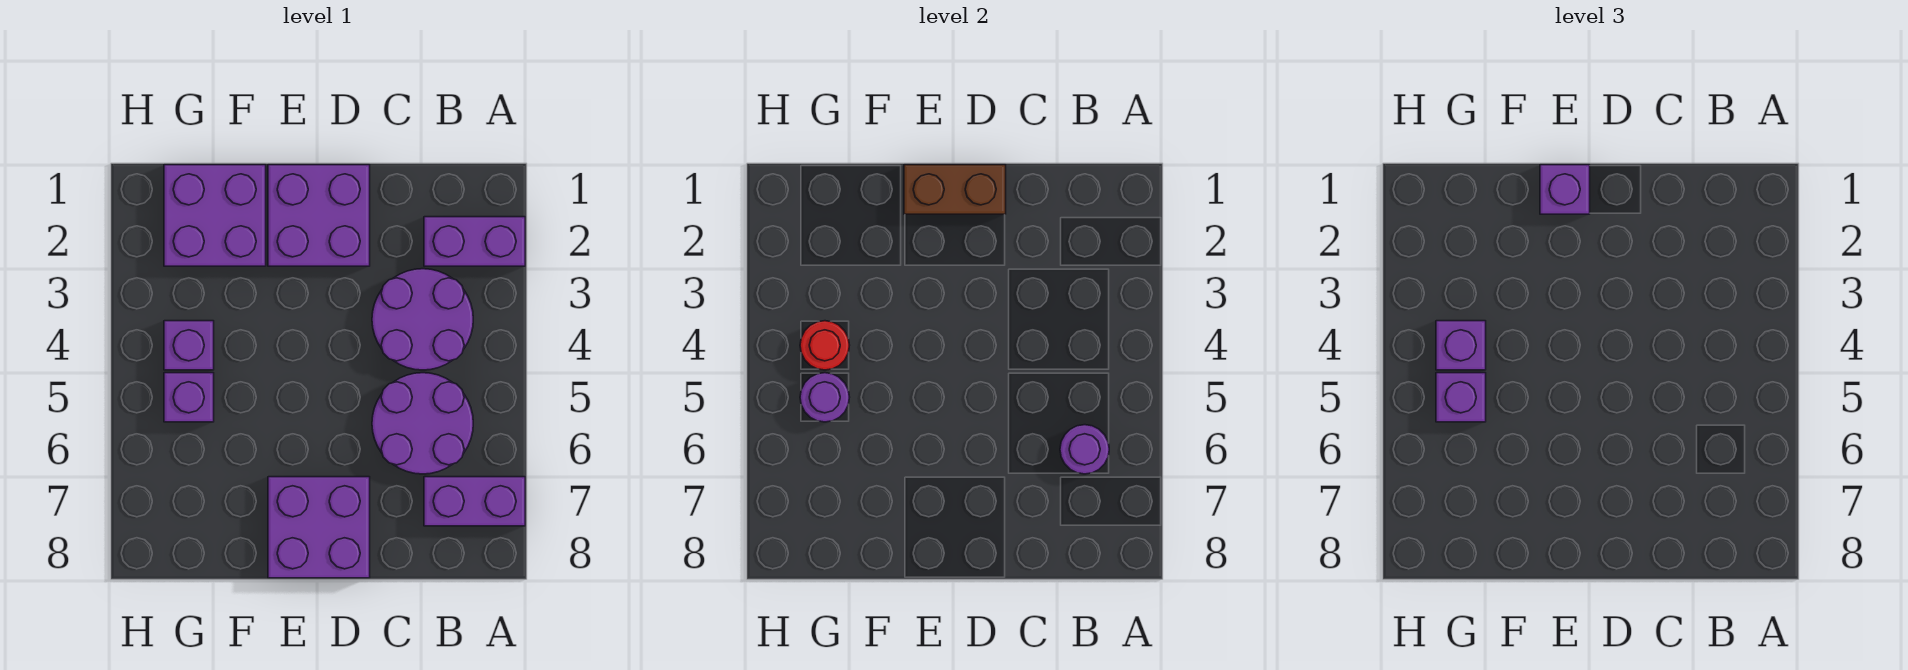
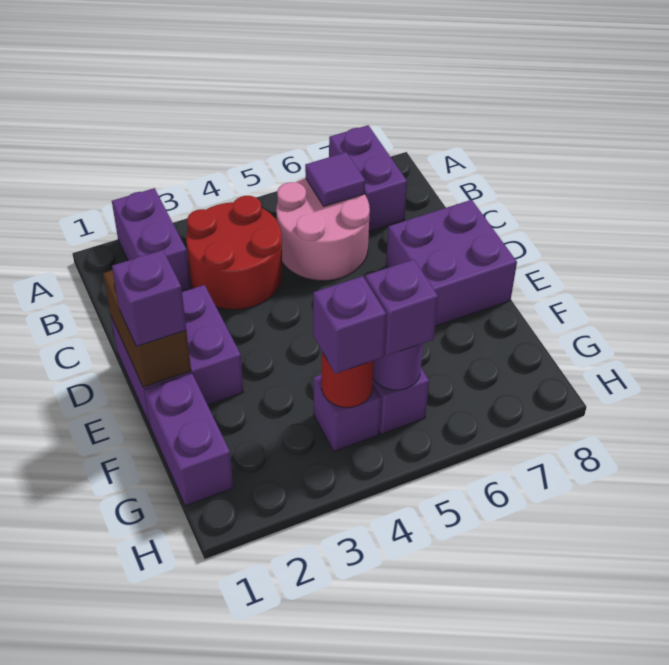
purple 2x2 round brick [372,269,473,370] -> red 2x2 round brick [186,196,283,310]
purple 2x2 round brick [372,373,473,474] -> pink 2x2 round brick [276,178,370,281]
purple 1x1 round brick [1060,425,1109,474] -> purple 1x1 tile [305,152,365,206]
purple 2x2 brick [164,165,266,266] -> purple 1x2 brick [144,374,233,506]

